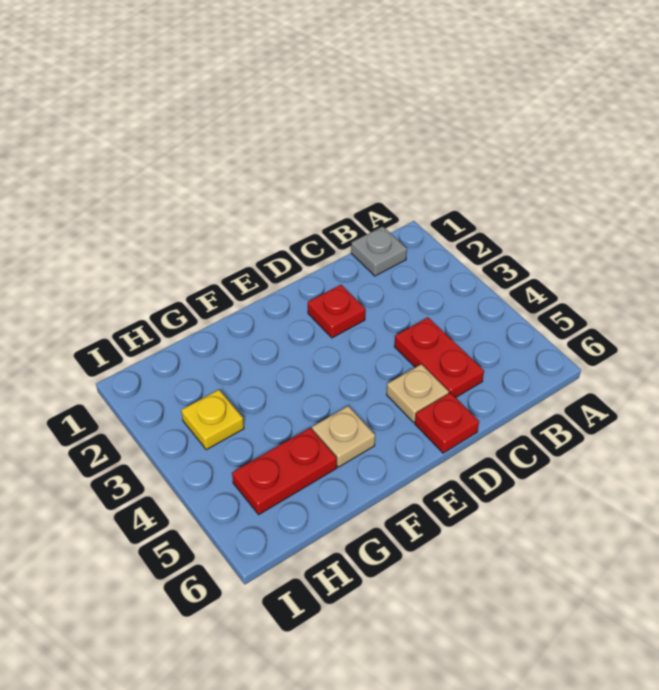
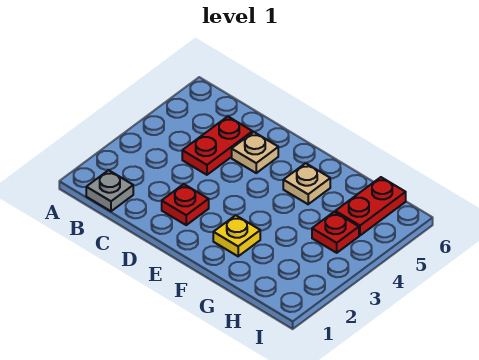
red 1x1 plate [415,393,479,453] -> red 1x1 plate moved to [312,212,359,253]
red 1x2 plate [232,428,337,514] -> red 1x2 plate turned to [335,177,406,235]
yellow 1x1 plate [181,390,244,450] -> yellow 1x1 plate moved to [213,215,260,256]

